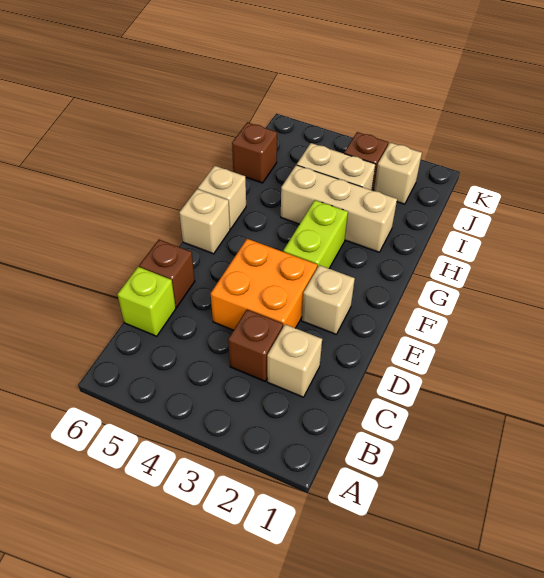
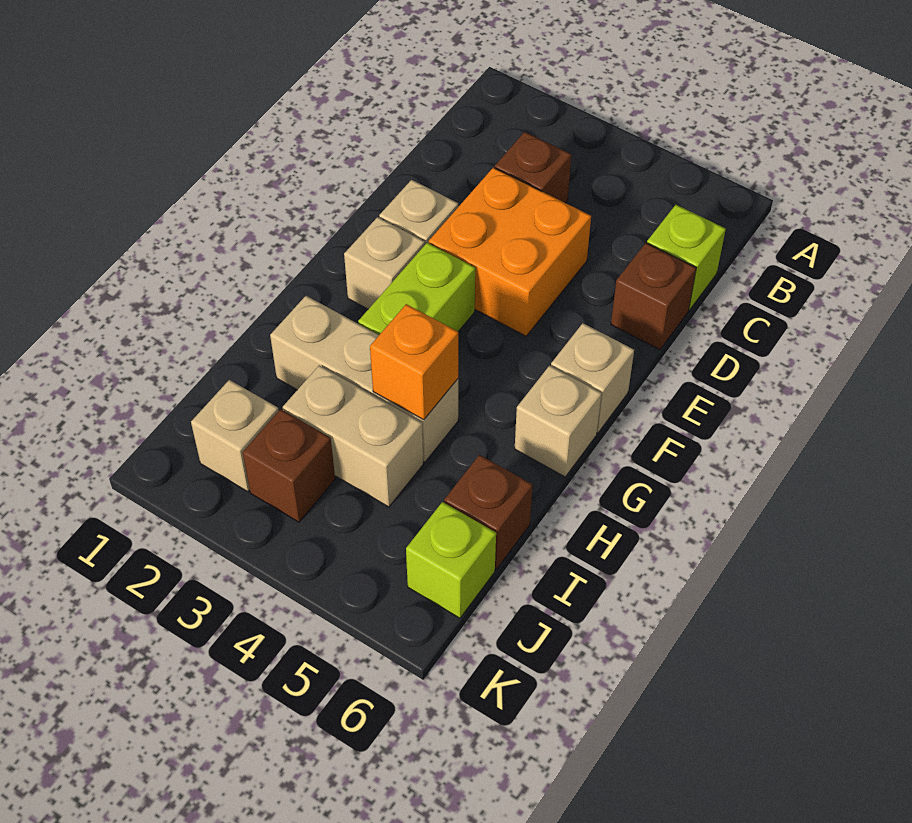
tan 1x1 brick [267,324,322,397] -> tan 1x1 brick moved to [344,217,425,309]
none -> orange 1x1 brick [370,304,458,420]
none -> lime 1x1 brick [406,502,496,618]

